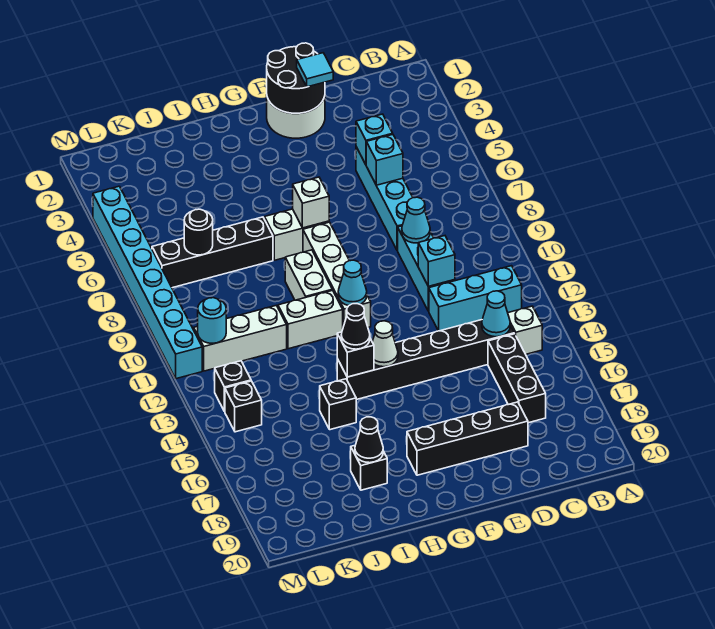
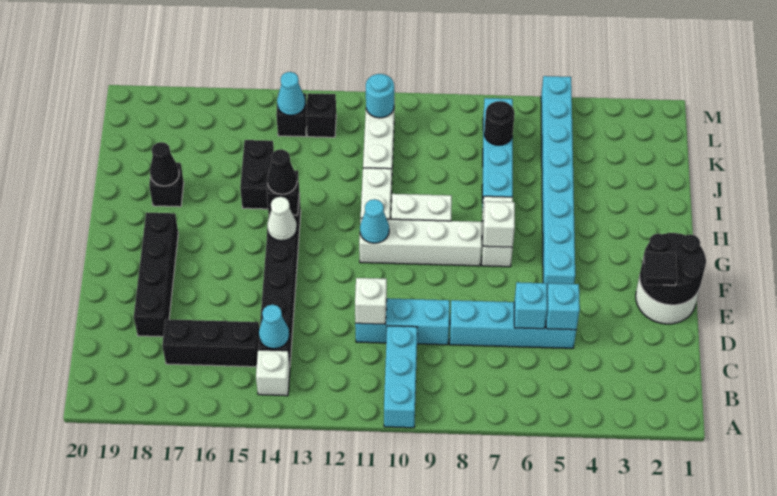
cyan 1x3 brick [429,266,522,331] -> cyan 1x3 brick moved to [384,326,417,428]
cyan 1x1 cone [402,197,430,243] -> cyan 1x1 cone moved to [277,72,305,115]
cyan 1x1 brick [418,236,455,286] -> white 1x1 brick [355,278,387,324]
cyan 1x1 tile [297,53,333,87] -> black 1x1 tile [644,252,677,285]
black 1x4 brick [152,217,273,288] -> cyan 1x4 brick [482,98,513,212]
black 1x1 brick [320,379,356,430] -> black 1x2 brick [240,140,274,209]
cyan 1x8 brick [93,186,202,379] -> cyan 1x8 brick turned to [541,76,575,291]

